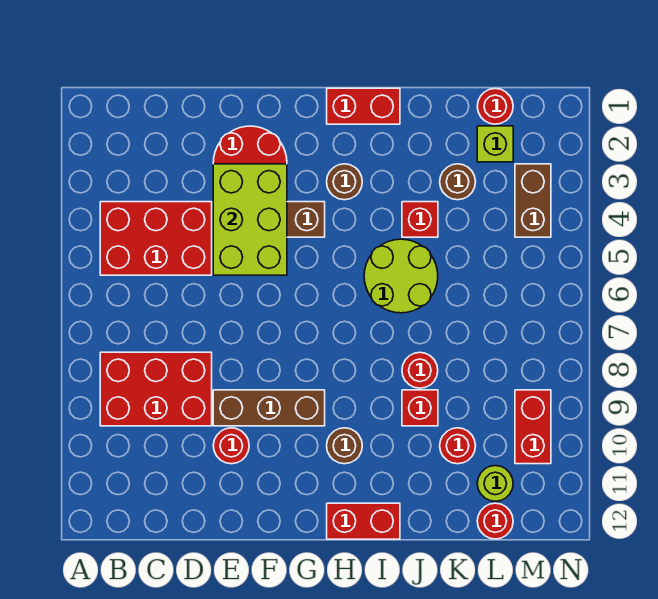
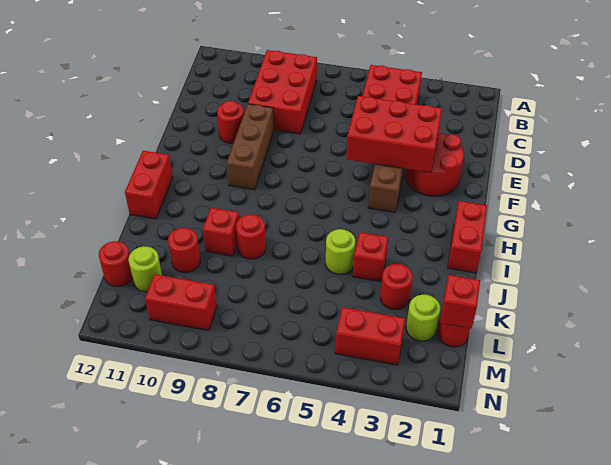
lime 2x3 brick [213,164,287,275] -> red 2x3 brick [346,96,442,173]
brown 1x1 round brick [327,164,362,200] -> none
brown 1x1 round brick [327,428,362,464] -> none
lime 2x2 round brick [364,239,438,313] -> lime 1x1 round brick [326,229,355,274]
brown 1x1 round brick [440,164,476,200] -> red 1x1 round brick [380,264,413,310]
none -> red 1x1 brick [440,275,480,328]
lime 1x1 brick [477,126,513,162] -> lime 1x1 round brick [406,295,440,341]
brown 1x2 brick [515,164,551,237] -> red 1x2 brick [335,307,405,365]

